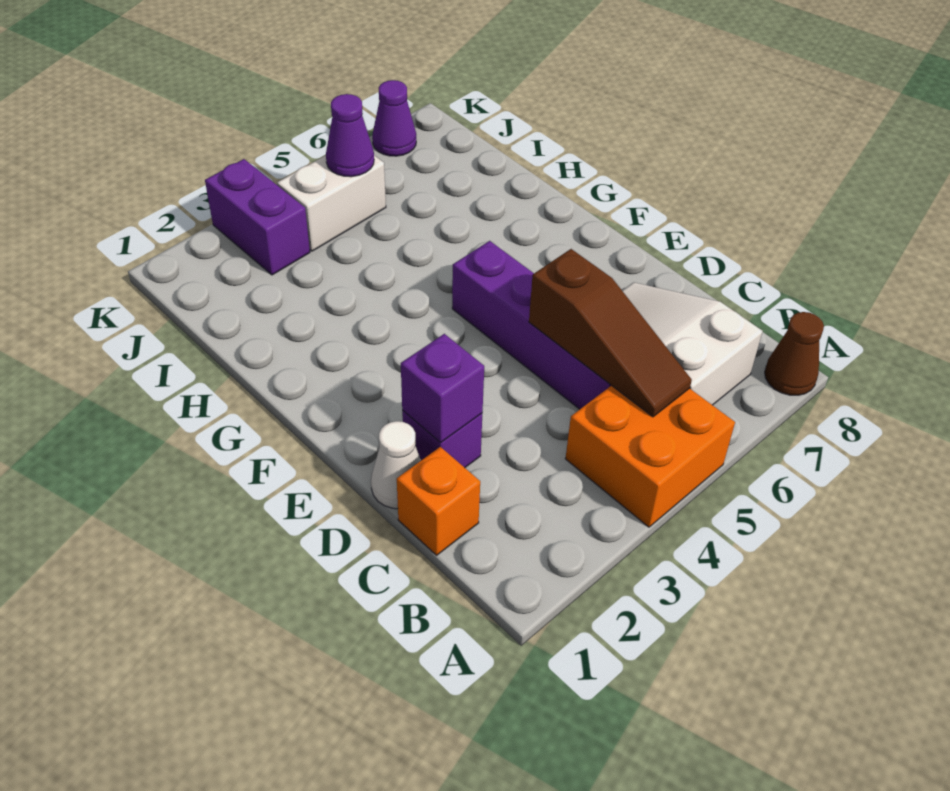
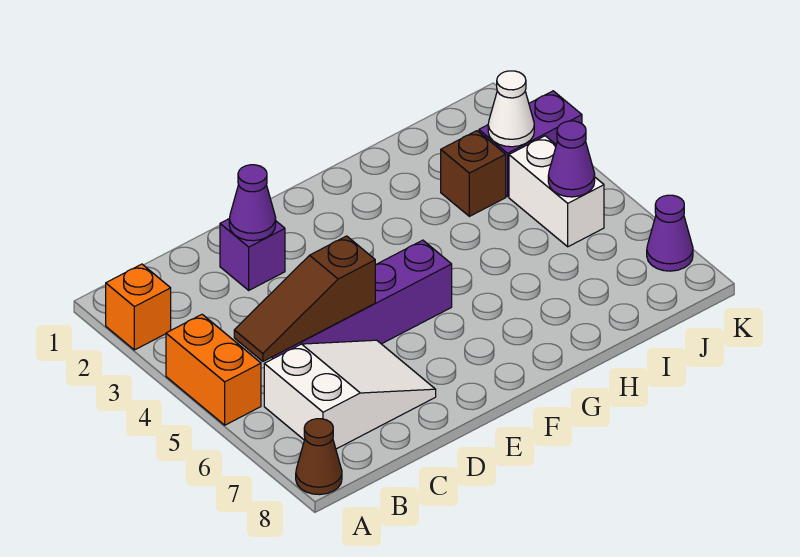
orange 2x2 brick [565,385,735,527] -> orange 1x2 brick [166,314,261,425]
orange 1x1 brick [397,447,480,555] -> orange 1x1 brick moved to [106,264,171,350]
white 1x1 cone [371,421,421,509] -> white 1x1 cone moved to [488,71,534,147]
purple 1x1 brick [401,334,484,443] -> purple 1x1 cone [229,165,276,241]
none -> brown 1x1 brick [441,131,506,216]

